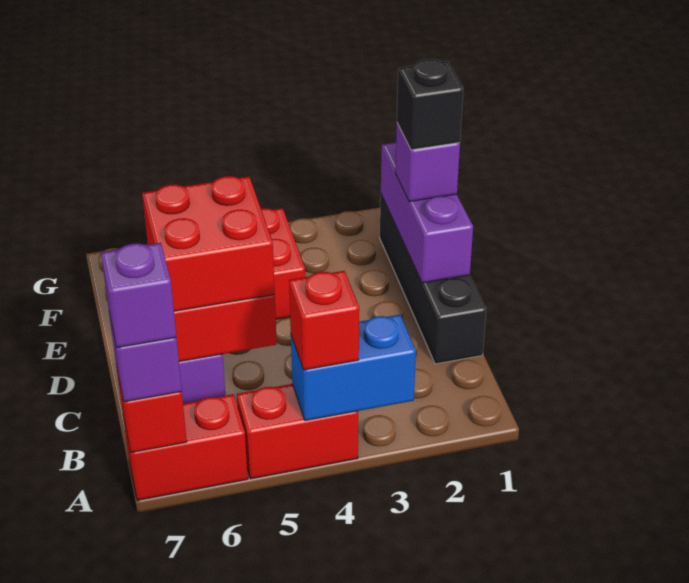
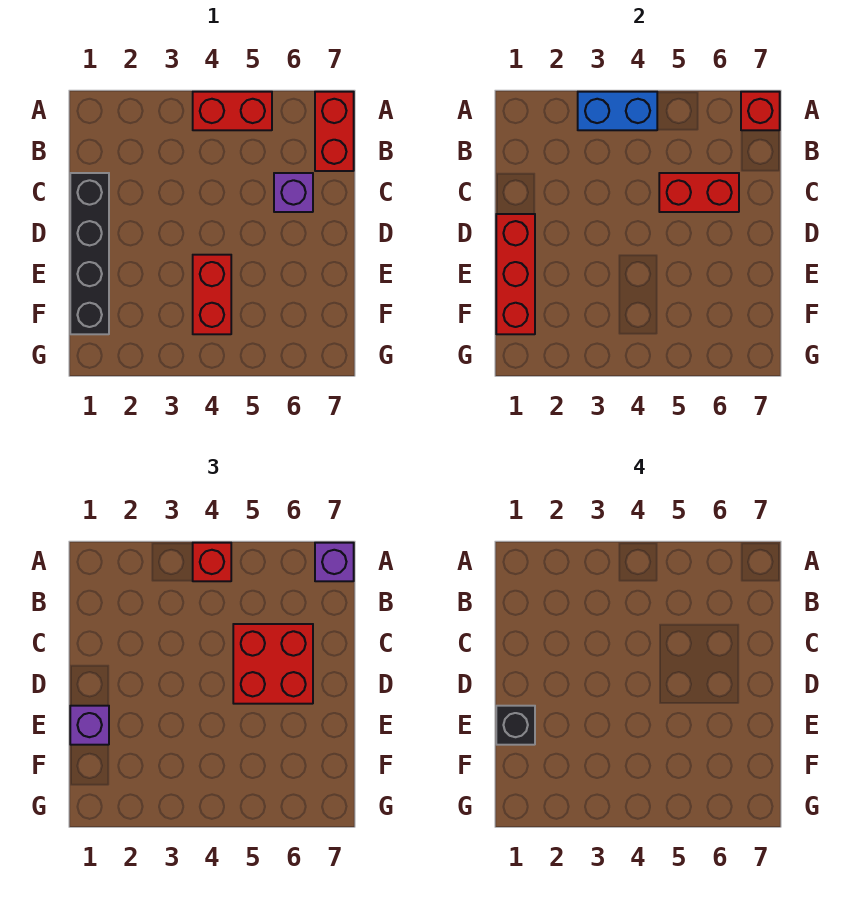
red 1x2 brick [123,394,248,500] -> red 1x2 brick turned to [315,92,354,171]
purple 1x1 brick [101,243,176,348] -> none
purple 1x3 brick [381,143,473,283] -> red 1x3 brick [496,214,535,334]

